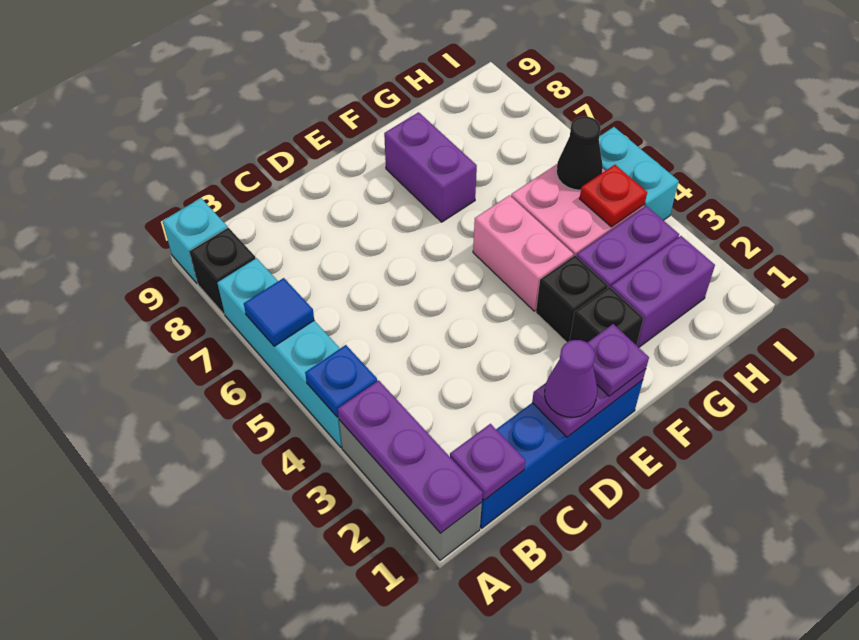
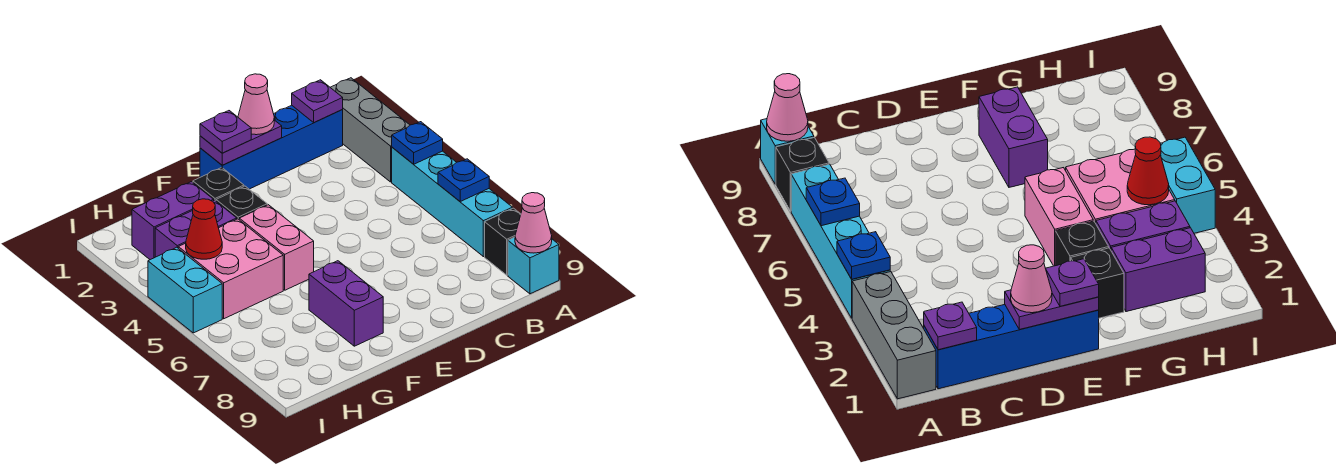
purple 1x3 plate [338,380,483,533] -> none
blue 1x1 tile [244,278,314,346] -> blue 1x1 plate [438,159,489,201]
none -> pink 1x1 cone [515,193,552,253]
purple 1x1 cone [545,340,597,417] -> pink 1x1 cone [238,74,274,135]
red 1x1 plate [580,165,647,227] -> red 1x1 cone [186,199,222,259]
black 1x1 cone [557,117,603,190] -> none

